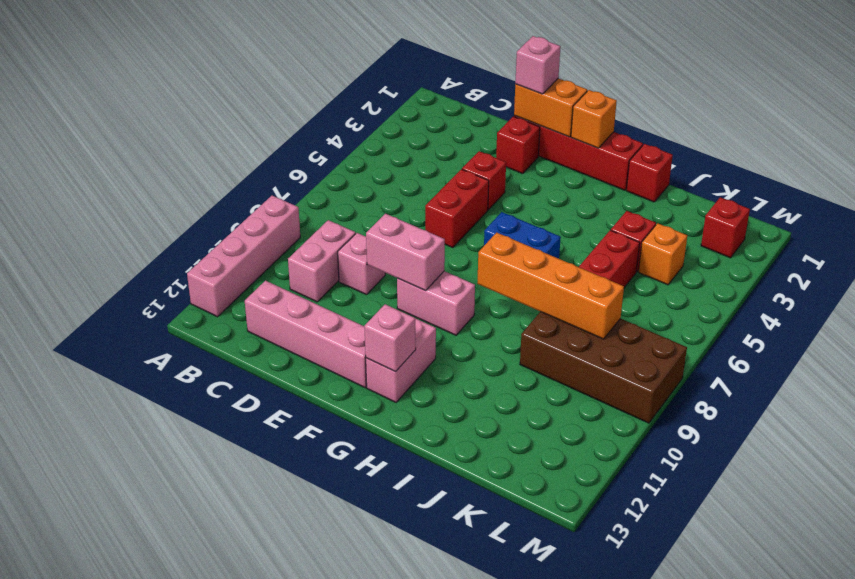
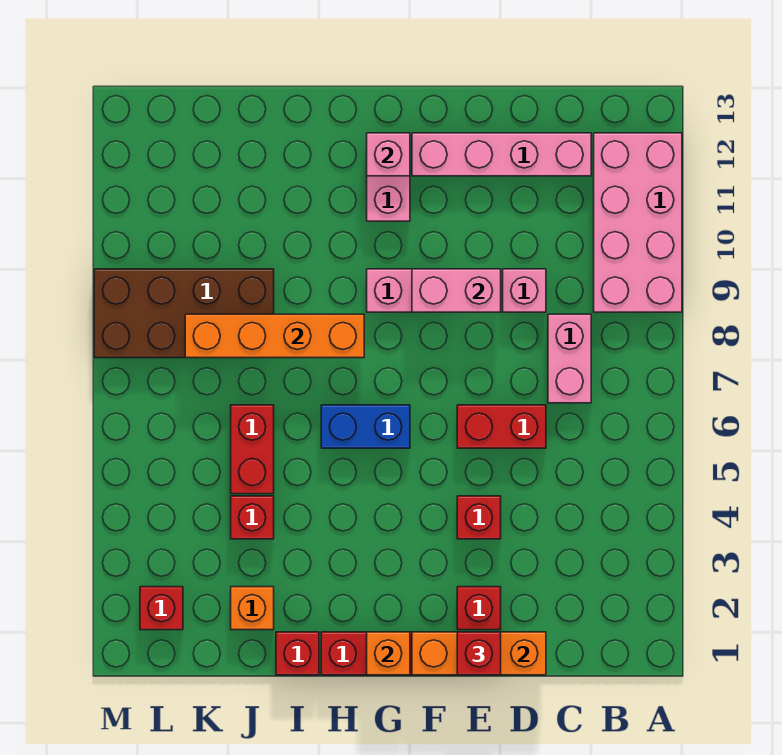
pink 1x4 brick [187,196,300,317] -> pink 2x4 brick [594,133,682,312]
pink 1x2 brick [288,220,355,302] -> pink 1x2 brick moved to [548,314,591,403]
orange 1x2 brick [514,78,587,137] -> orange 1x3 brick [412,632,546,675]
pink 1x1 brick [515,36,560,94] -> red 1x1 brick [457,632,501,675]
red 1x2 brick [425,169,489,248] -> red 1x2 brick turned to [457,405,546,448]
orange 1x1 brick [639,223,687,285] -> orange 1x1 brick moved to [231,587,274,630]

